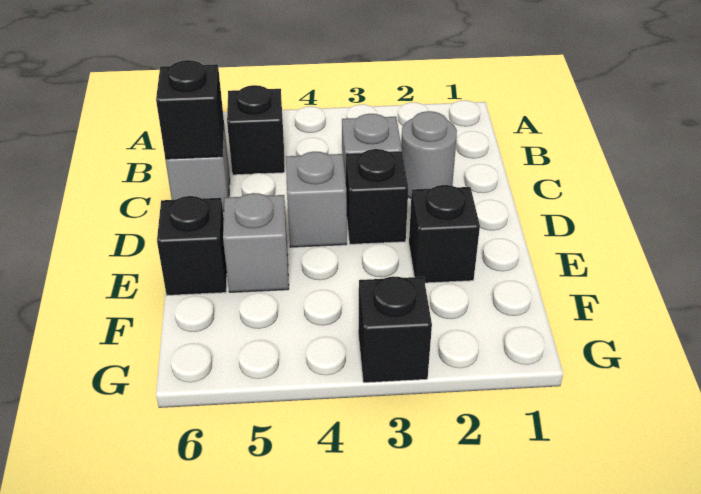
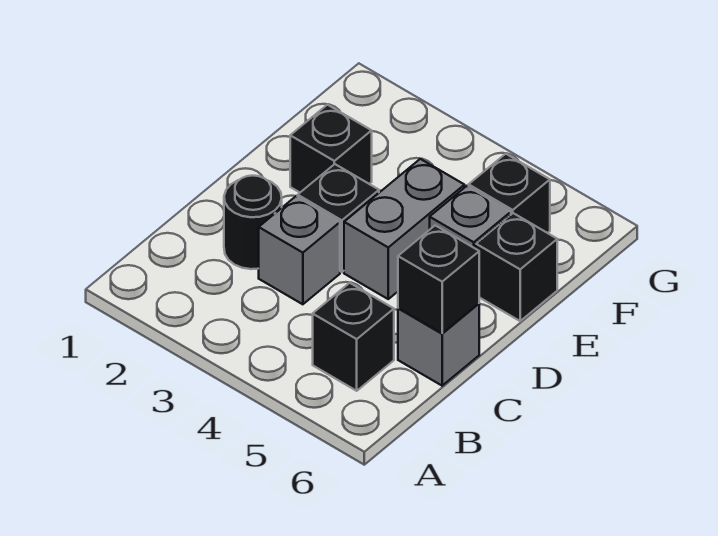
grey 1x1 round brick [401,111,457,198] -> black 1x1 round brick [224,176,282,269]
grey 1x1 brick [286,152,347,247] -> grey 1x2 brick [344,159,464,299]
black 1x1 brick [358,276,432,383] -> black 1x1 brick moved to [469,154,550,233]

